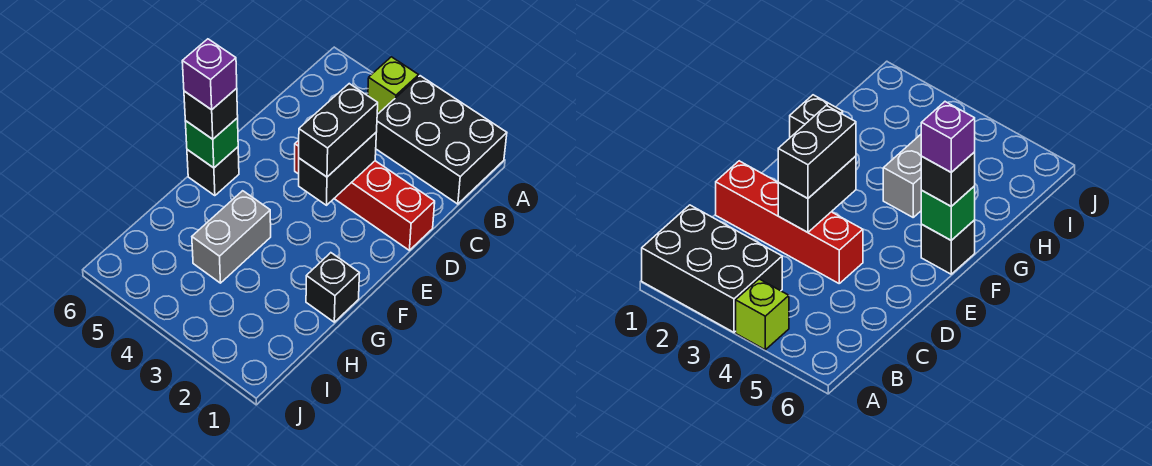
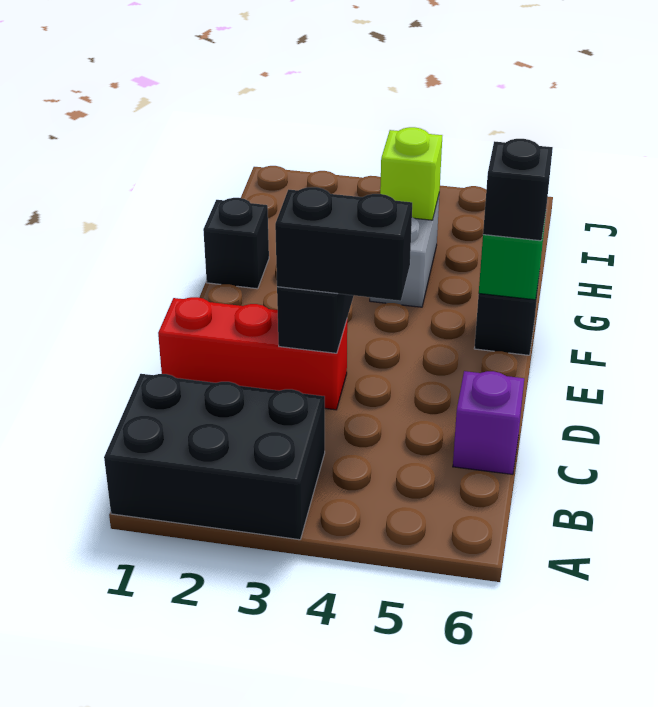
lime 1x1 brick [368,57,419,113] -> lime 1x1 brick moved to [380,127,442,220]
red 1x4 brick [295,140,435,250] -> red 1x3 brick [158,297,347,410]
black 1x2 brick [299,84,378,177] -> black 1x2 brick turned to [275,187,412,301]
purple 1x1 brick [182,39,237,110] -> purple 1x1 brick moved to [453,371,524,474]

